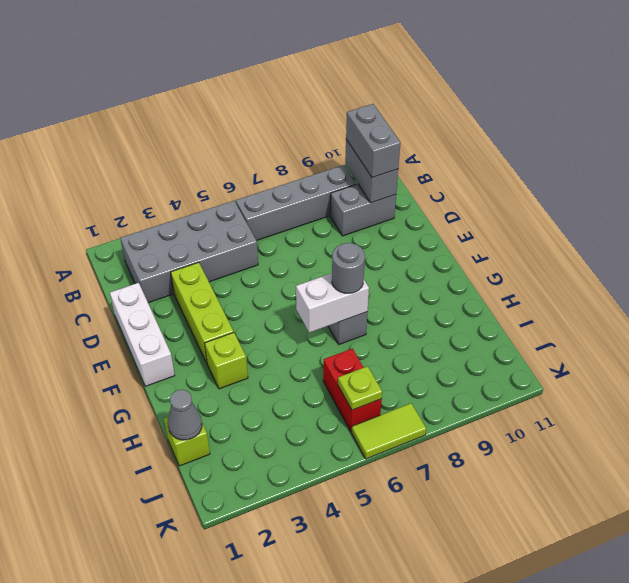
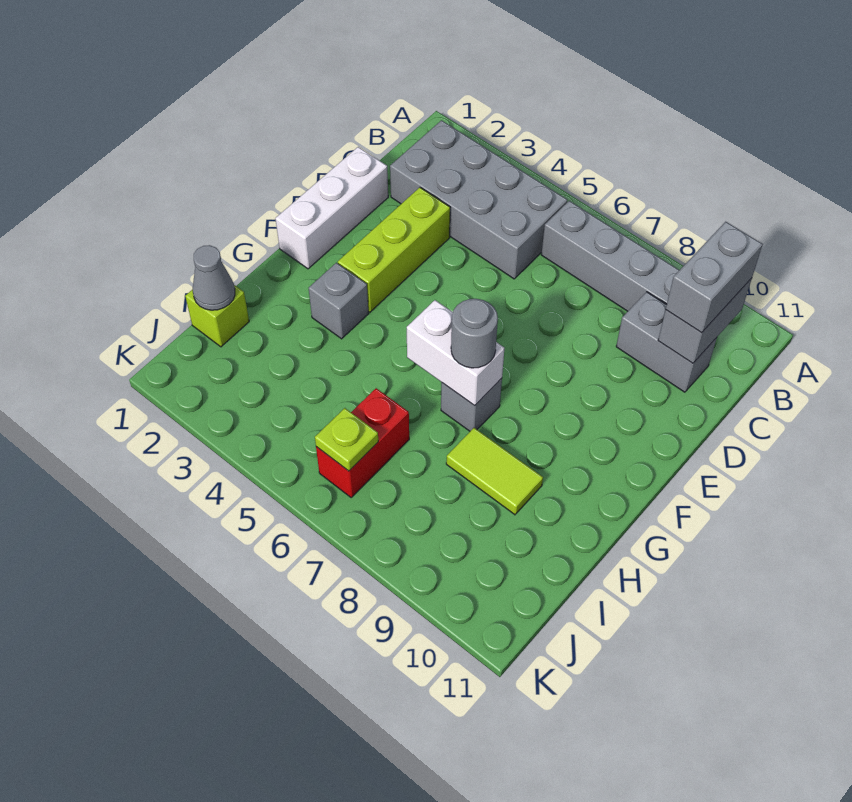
lime 1x1 brick [205,333,248,389] -> grey 1x1 brick [309,263,369,339]
lime 1x2 tile [352,403,426,459] -> lime 1x2 tile moved to [446,428,543,515]

